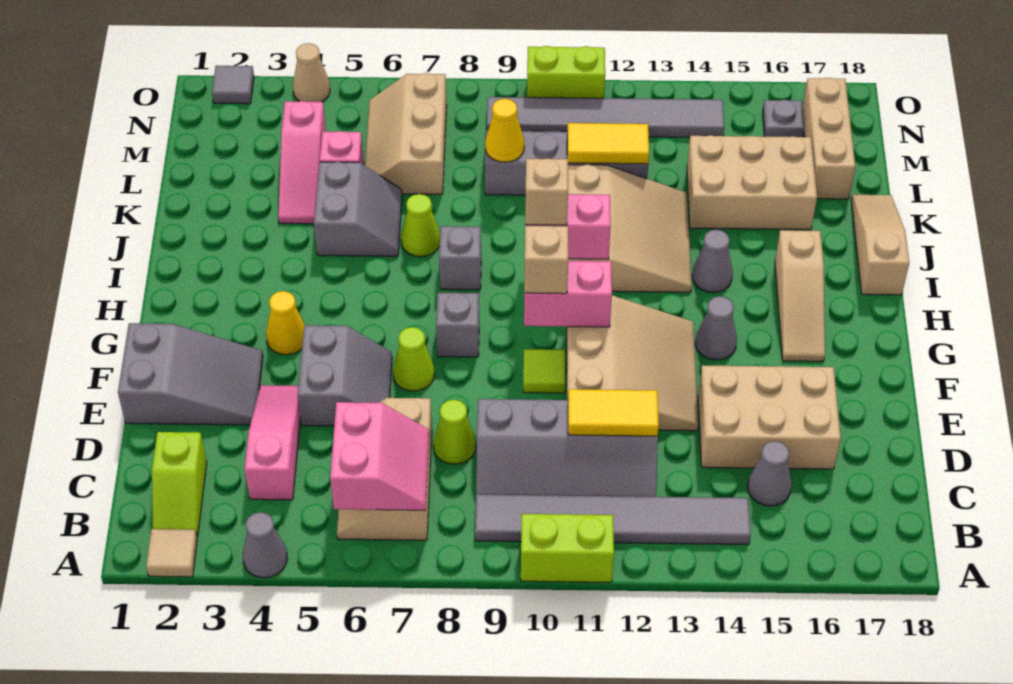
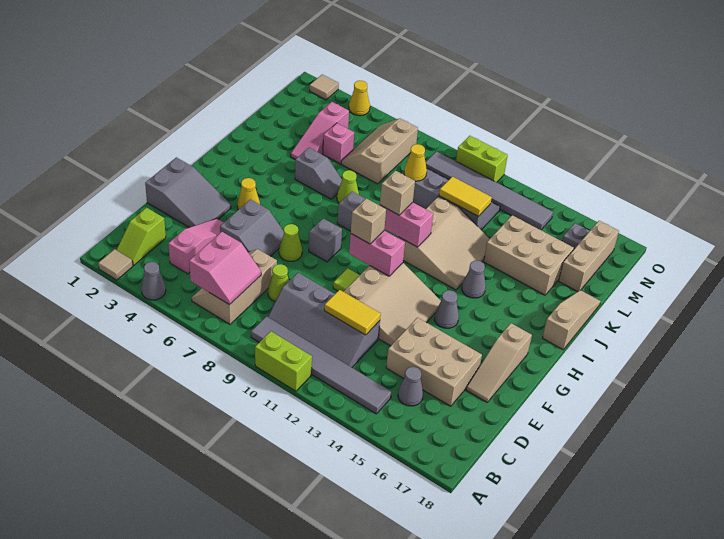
tan 1x3 slope [775,230,825,361] -> tan 1x3 slope moved to [466,323,532,402]
grey 2x2 slope [314,162,402,256] -> grey 1x2 slope [295,148,342,199]
grey 1x1 tile [212,66,254,104] -> tan 1x1 tile [310,75,339,100]
tan 1x1 cone [293,43,330,102] -> yellow 1x1 cone [349,81,370,116]

